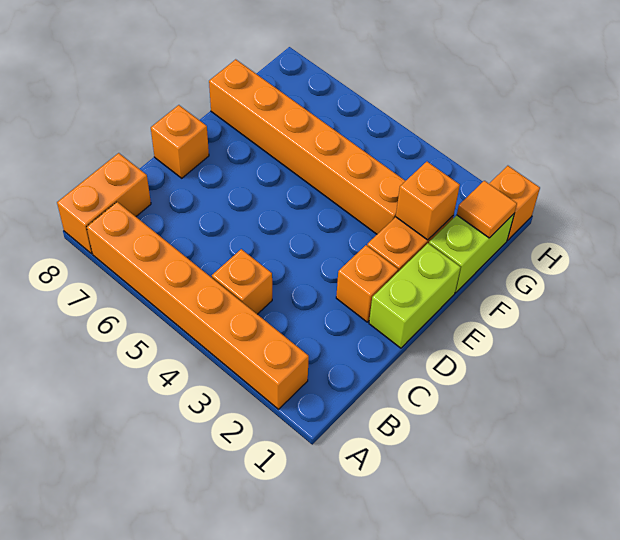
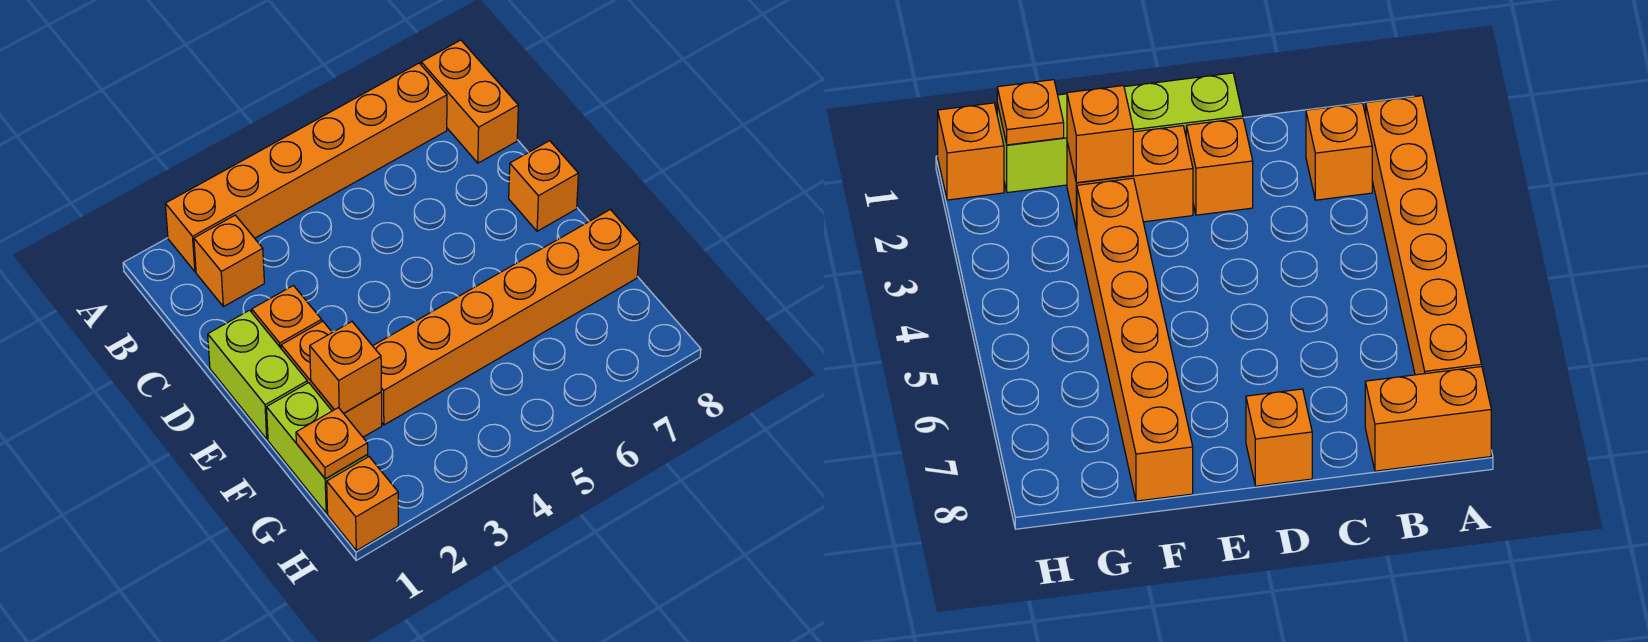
orange 1x1 brick [212,249,272,314] -> orange 1x1 brick moved to [194,215,264,307]
orange 1x1 tile [457,181,517,238] -> orange 1x1 plate [296,408,368,479]

